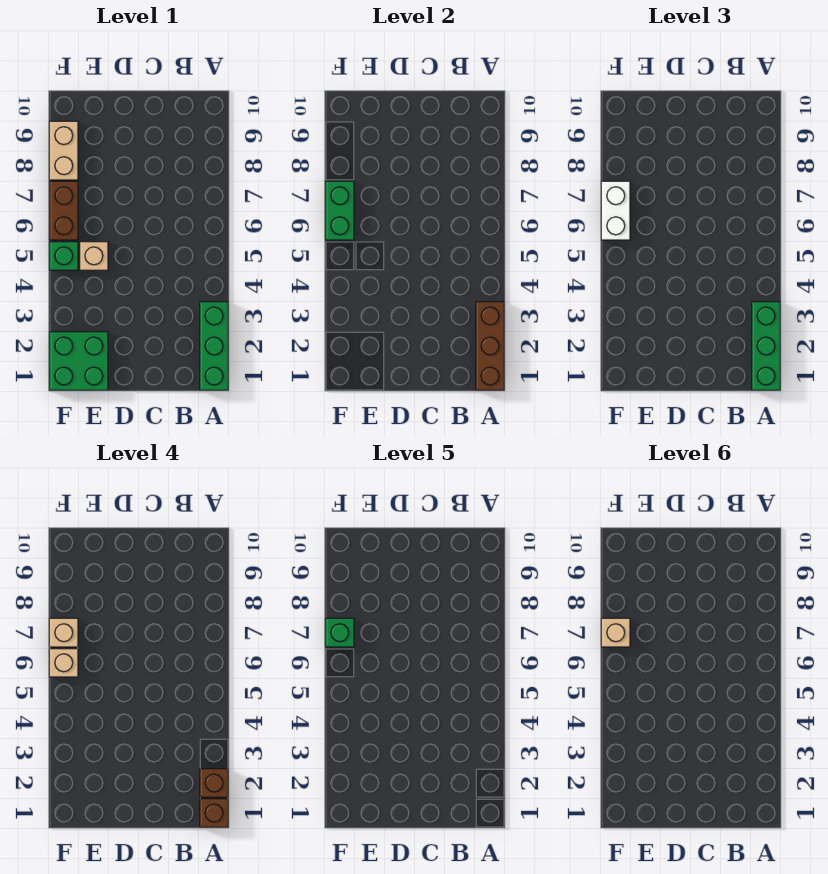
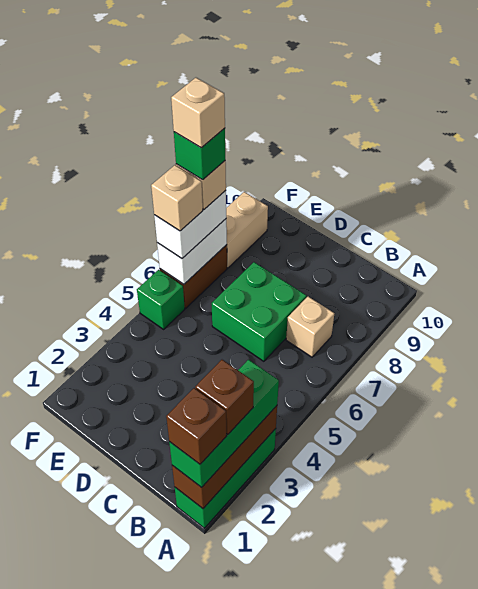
green 2x2 brick [49,332,108,390] -> green 2x2 brick moved to [212,262,306,361]
tan 1x1 brick [80,242,108,270] -> tan 1x1 brick moved to [286,297,334,357]
green 1x2 brick [325,181,354,240] -> white 1x2 brick [157,219,227,284]

